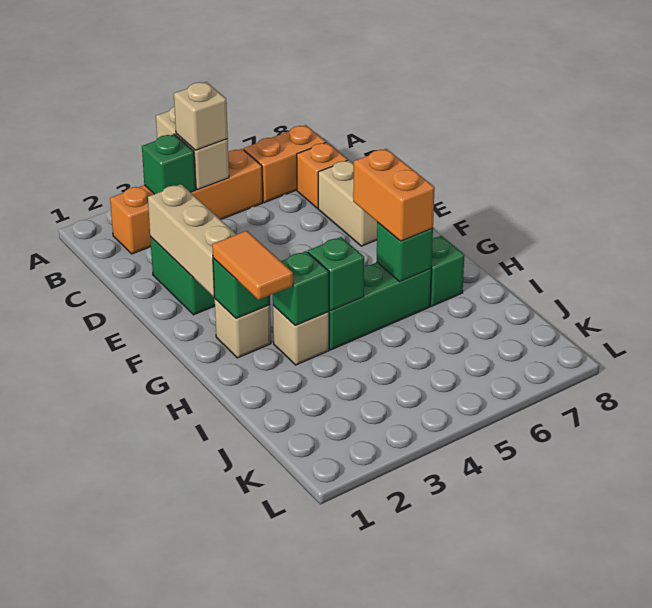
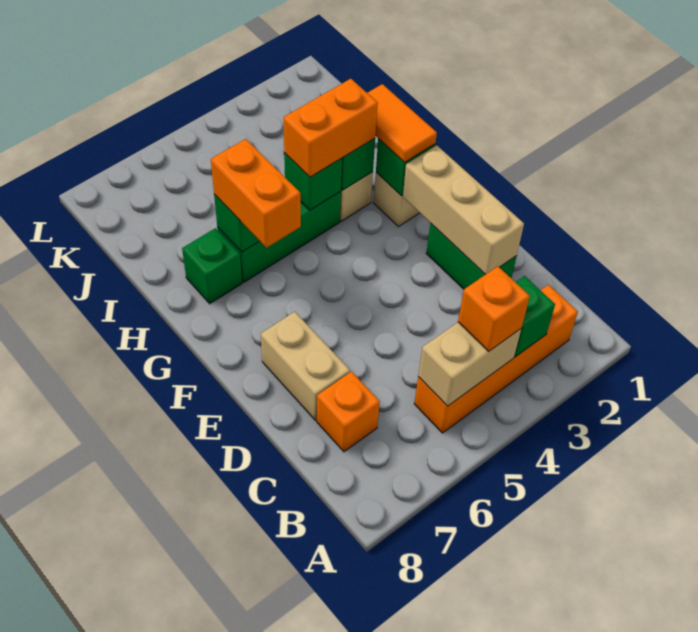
tan 1x2 brick [156,107,229,190] -> tan 1x2 brick turned to [418,322,521,406]
tan 1x1 brick [174,82,228,150] -> orange 1x1 brick [458,266,530,352]
orange 1x2 brick [244,125,326,203] -> orange 1x2 brick moved to [284,79,378,177]

